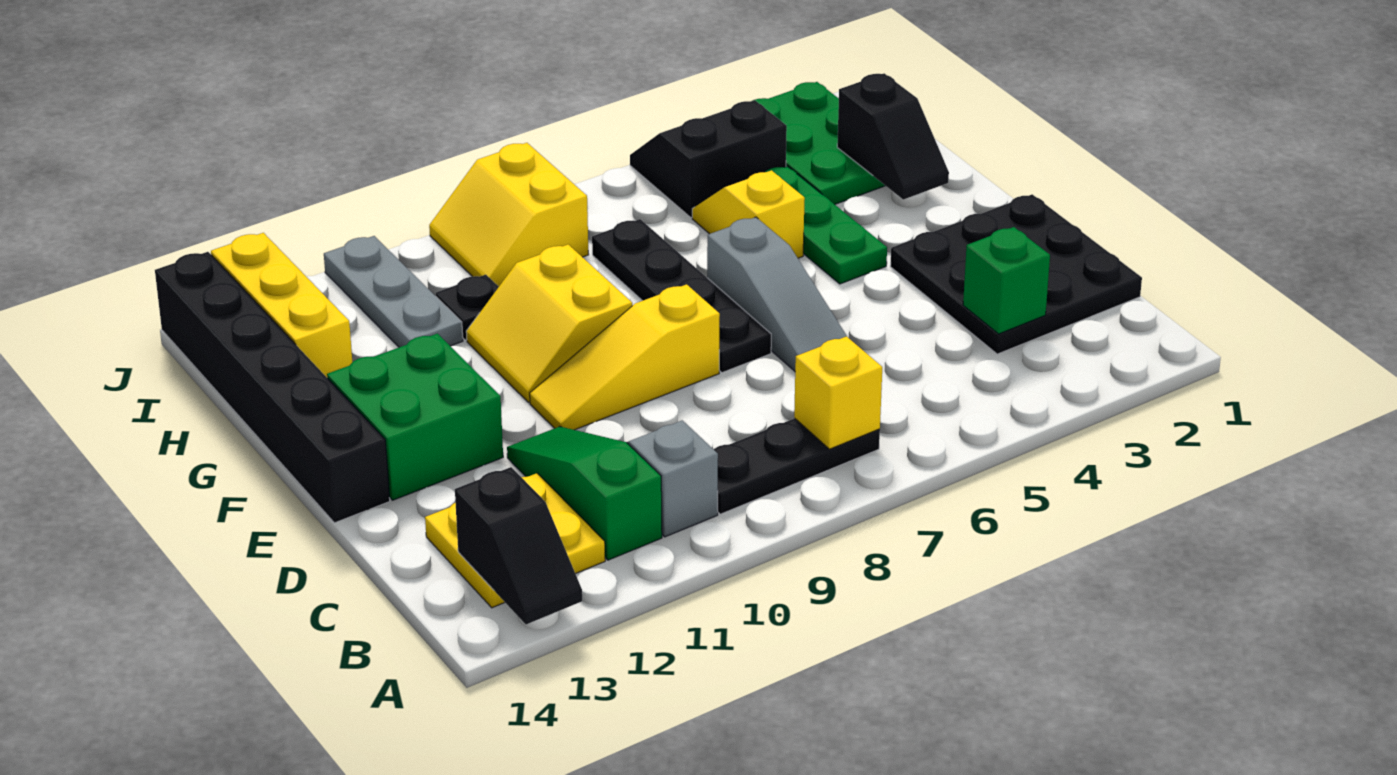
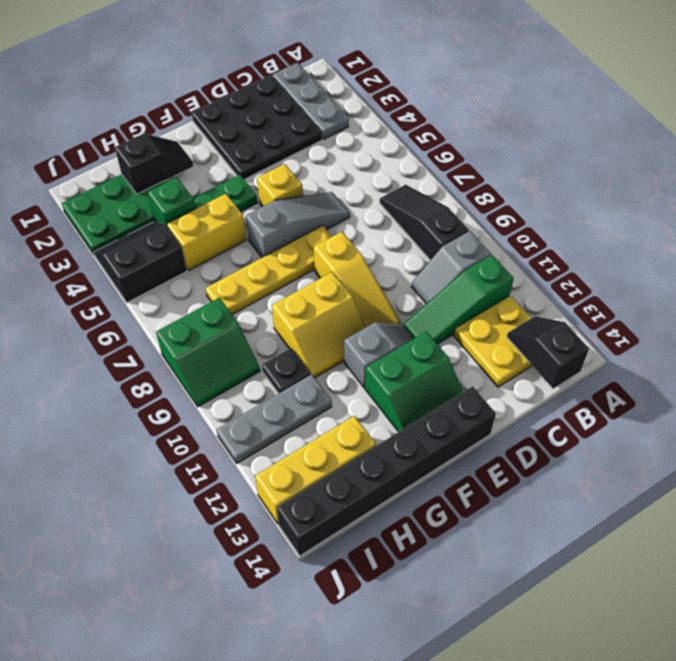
black 1x2 slope [455,467,582,624] -> black 1x2 slope turned to [507,316,589,389]
none -> grey 1x3 plate [273,62,349,139]
black 1x3 plate [714,418,880,514] -> black 1x3 slope [380,185,469,260]
yellow 1x1 brick [794,336,882,449] -> yellow 1x1 brick moved to [257,164,303,207]
green 1x1 brick [963,227,1050,334] -> green 1x1 brick moved to [148,177,195,226]
black 1x4 plate [592,219,771,373] -> yellow 1x4 plate [206,226,332,314]
none -> grey 1x2 slope [344,322,414,388]
green 2x2 brick [327,334,503,500] -> green 2x2 slope [365,332,463,432]
yellow 1x2 slope [692,170,805,258] -> yellow 1x2 brick [167,194,246,270]
black 2x2 slope [630,100,787,218] -> black 2x2 slope turned to [94,222,187,303]
yellow 2x2 slope [429,143,589,286] -> green 2x2 slope [156,298,260,407]

